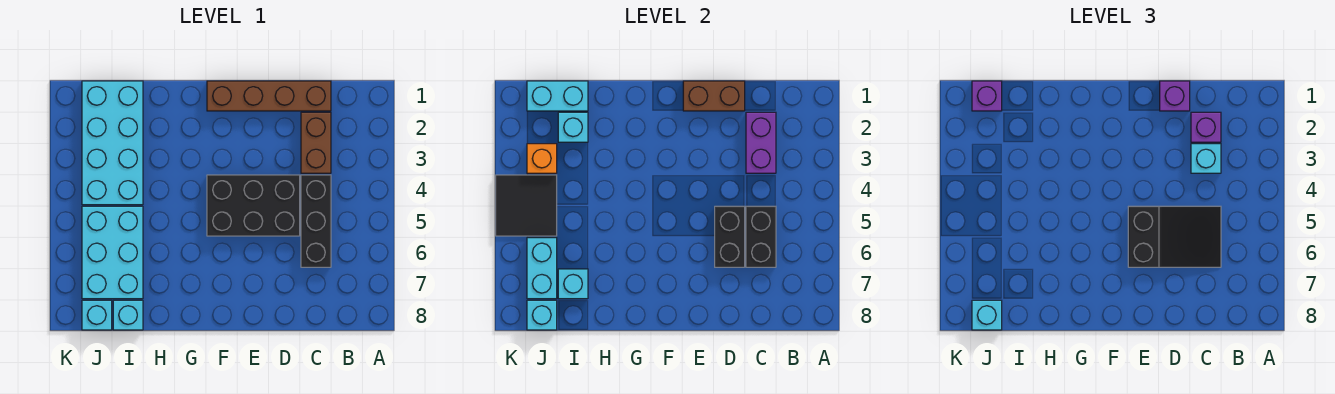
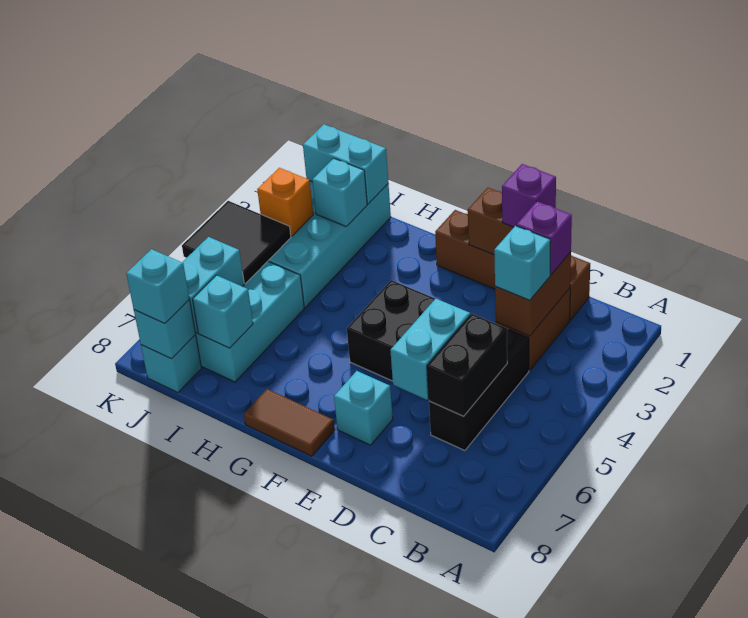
purple 1x2 brick [746,112,776,173] -> brown 1x2 brick [495,252,571,336]
black 2x3 slope [1128,206,1221,267] -> none
black 1x2 brick [715,206,745,267] -> cyan 1x2 brick [390,299,470,400]
none -> brown 1x2 tile [244,389,335,456]
cyan 1x1 brick [113,300,143,330] -> cyan 1x1 brick moved to [334,371,393,445]
purple 1x1 brick [972,81,1002,111] -> none

